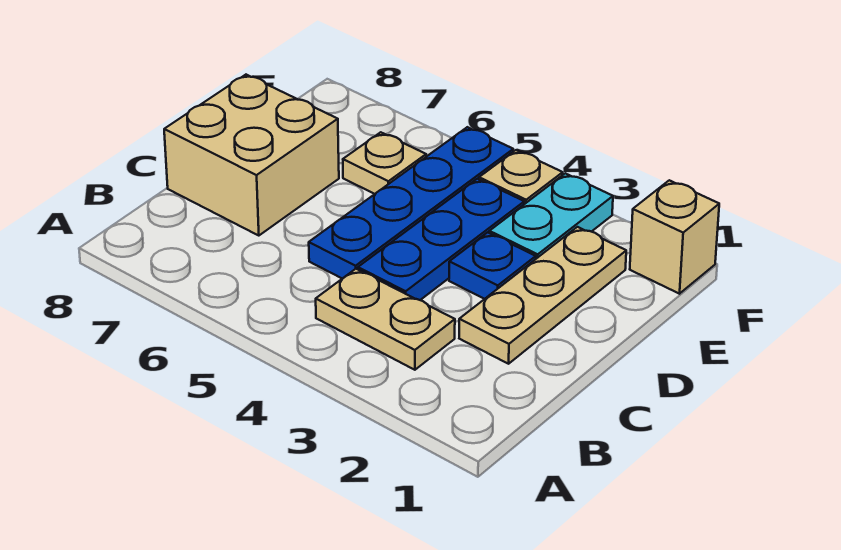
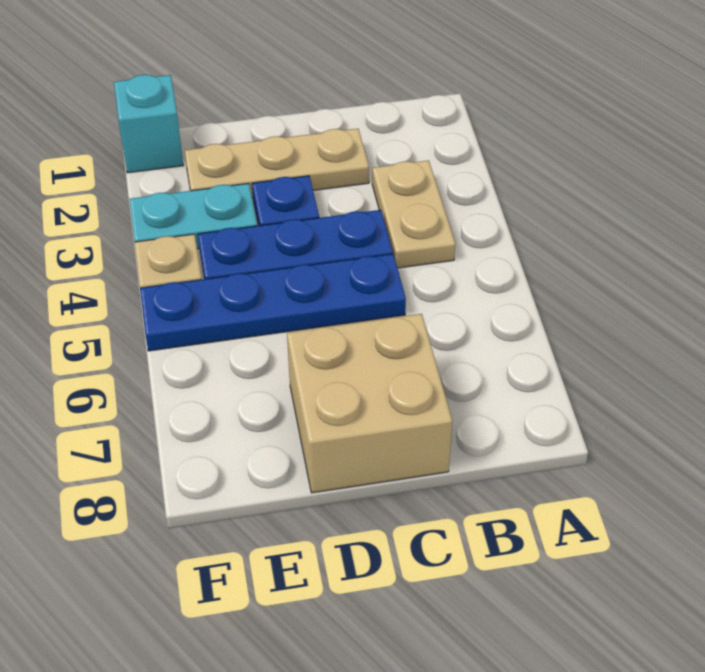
tan 1x1 plate [343,132,426,194] -> none
tan 1x1 brick [630,180,719,294] -> cyan 1x1 brick [114,75,183,173]

